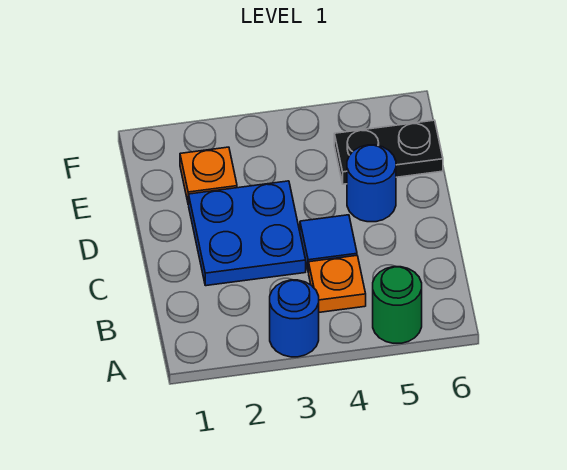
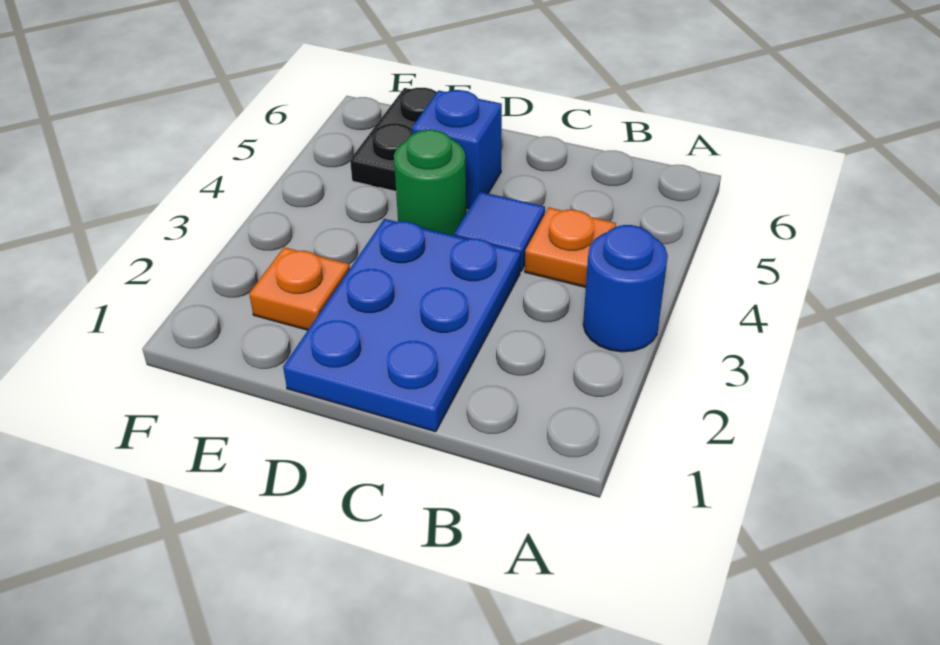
green 1x1 round brick [373,267,422,343] -> green 1x1 round brick moved to [394,130,466,235]
blue 2x2 plate [188,181,306,286] -> blue 2x3 plate [283,219,521,432]
blue 1x1 round brick [347,145,396,222] -> blue 1x1 brick [412,90,502,208]

